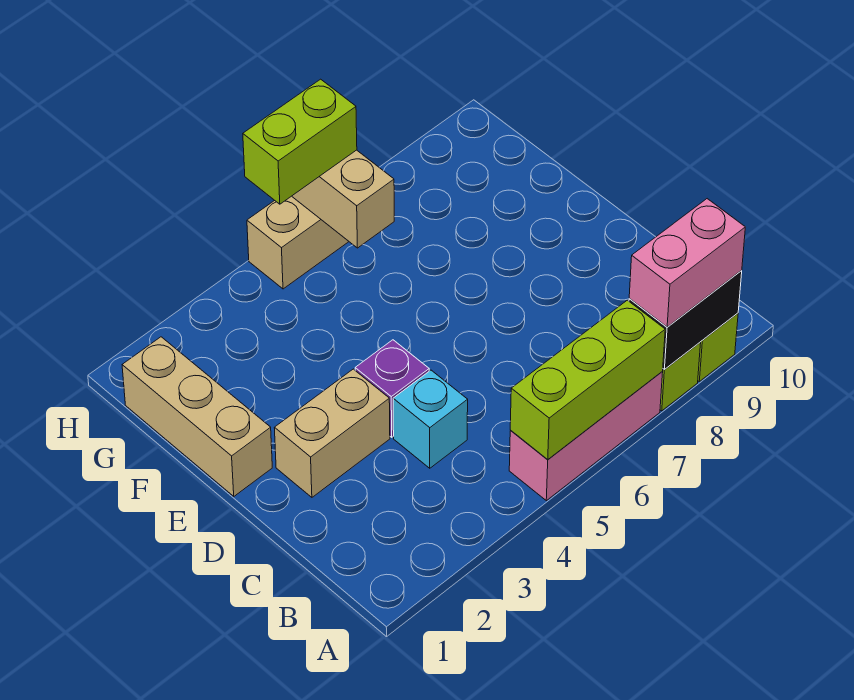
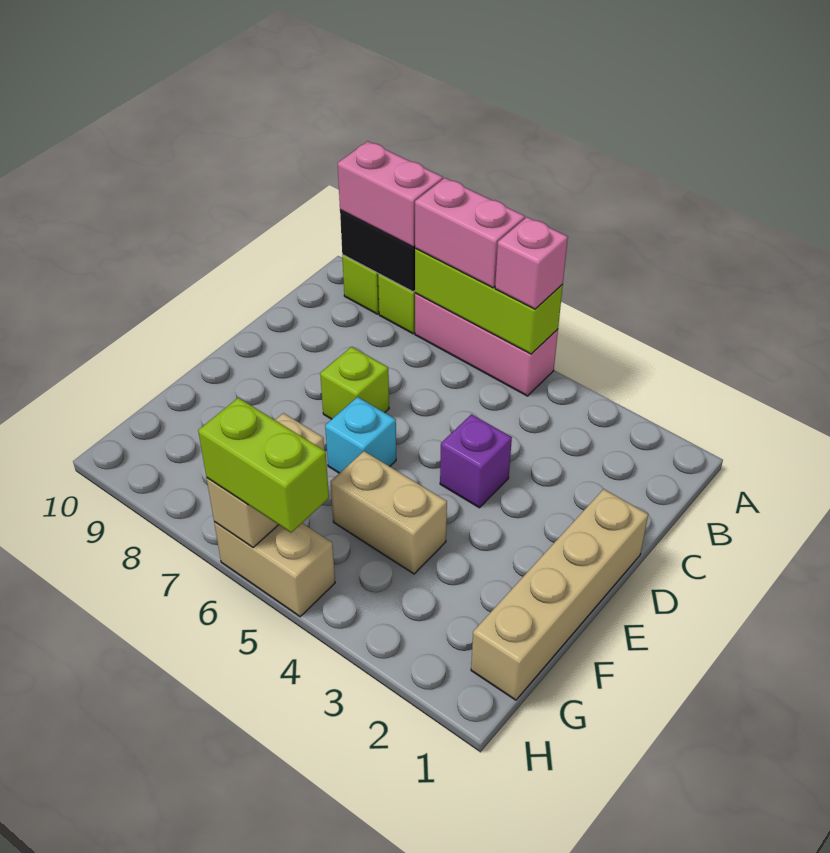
none -> pink 1x1 brick [495,217,568,309]
none -> pink 1x2 brick [415,178,525,288]
cyan 1x1 brick [393,370,468,468] -> cyan 1x1 brick moved to [325,397,396,473]
tan 1x2 brick [275,369,390,497] -> tan 1x2 brick moved to [331,451,447,574]
none -> lime 1x1 brick [320,347,389,419]
tan 1x3 brick [122,337,272,496] -> tan 1x4 brick [471,489,648,700]

